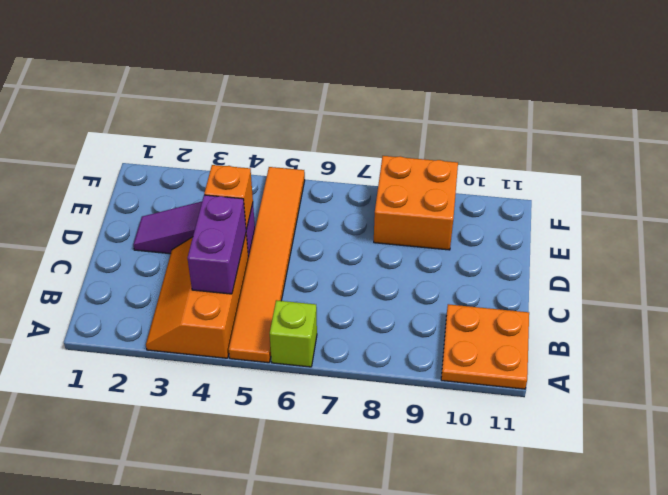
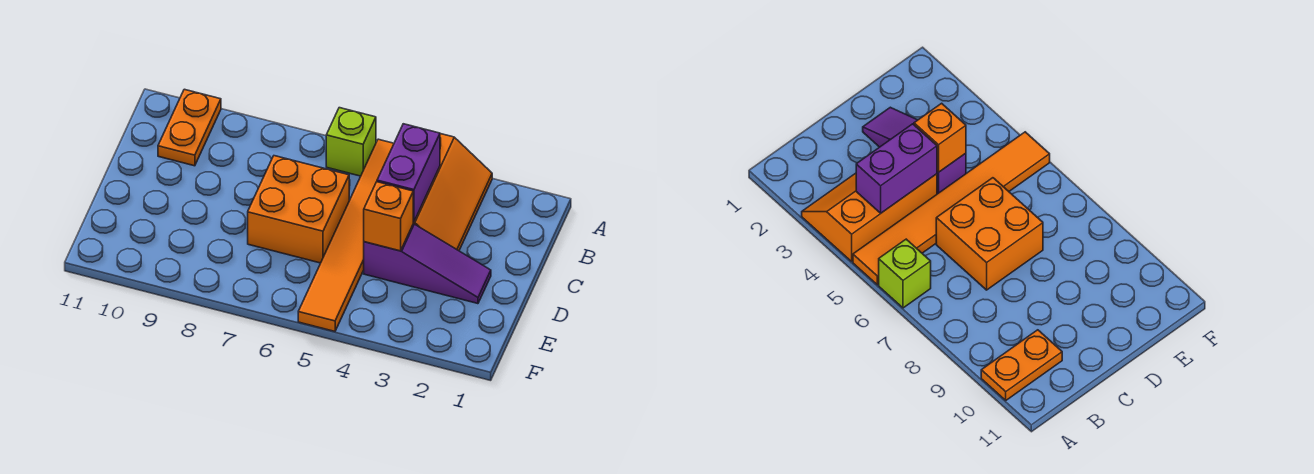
orange 2x2 plate [441,304,529,389] -> orange 1x2 plate [158,89,221,166]
orange 2x2 brick [374,156,458,250] -> orange 2x2 brick moved to [248,156,349,263]

